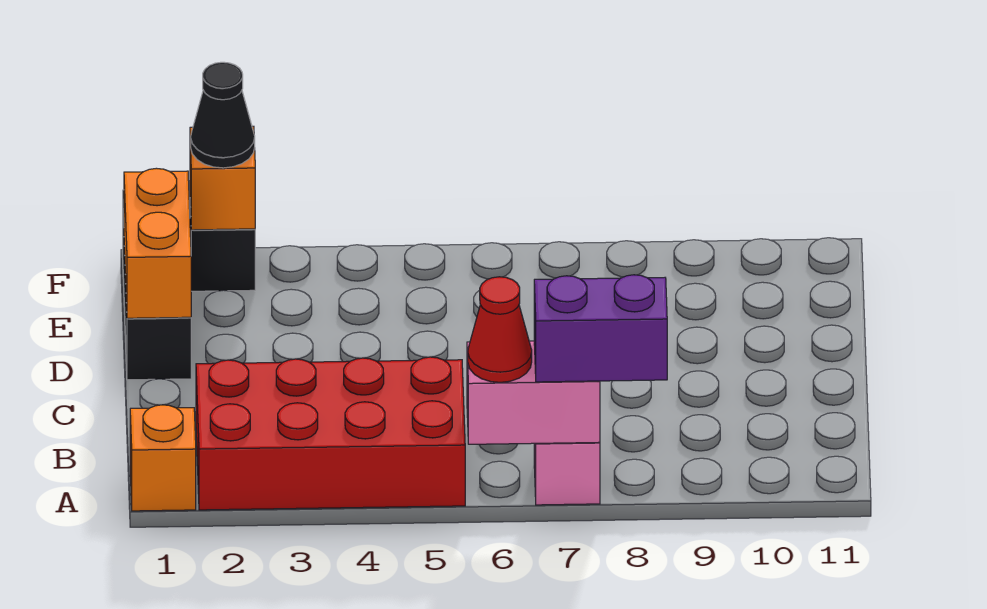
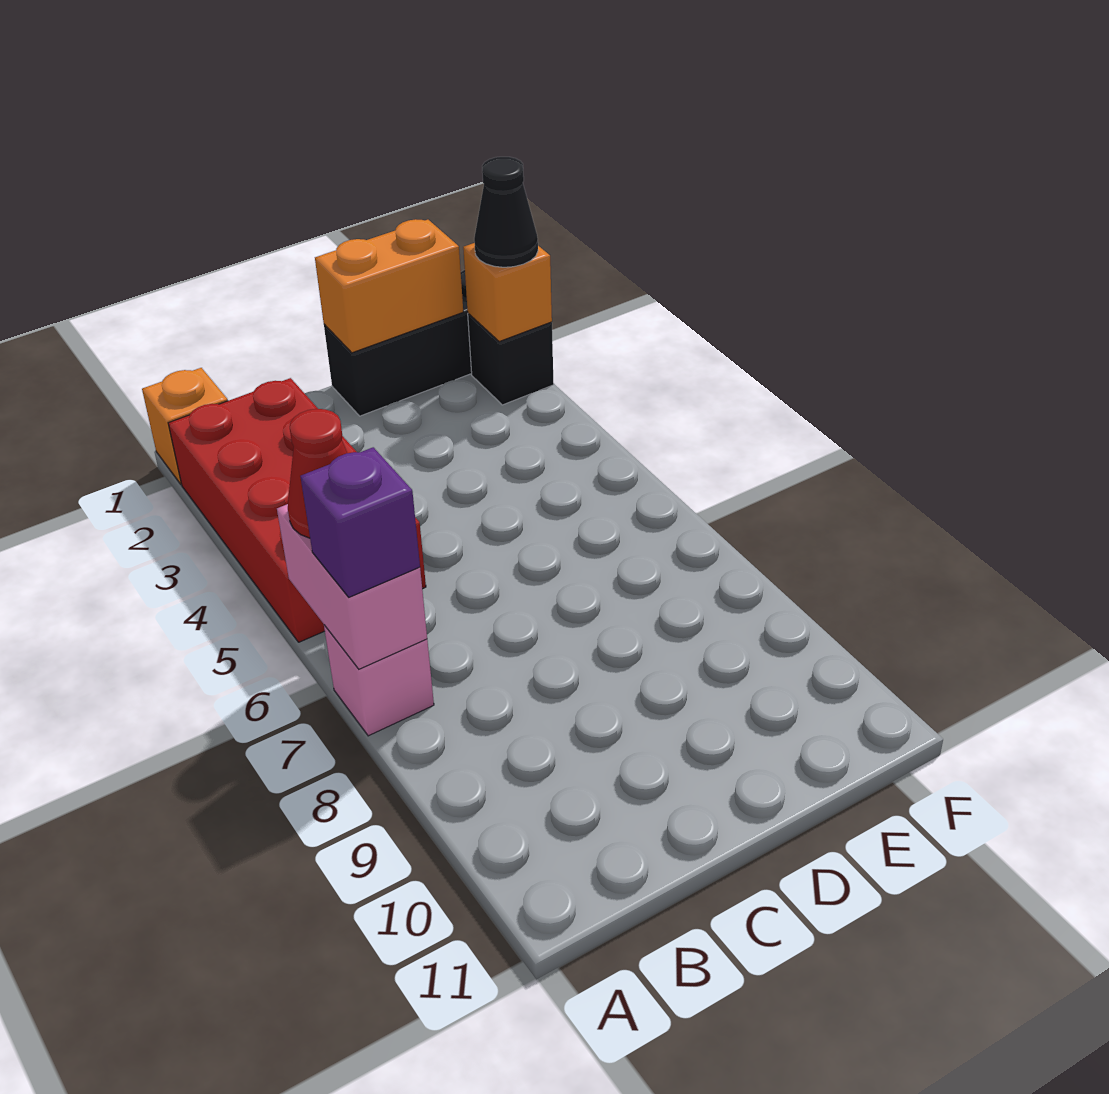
purple 1x2 brick [534,275,667,382] -> purple 1x1 brick [300,447,420,597]

